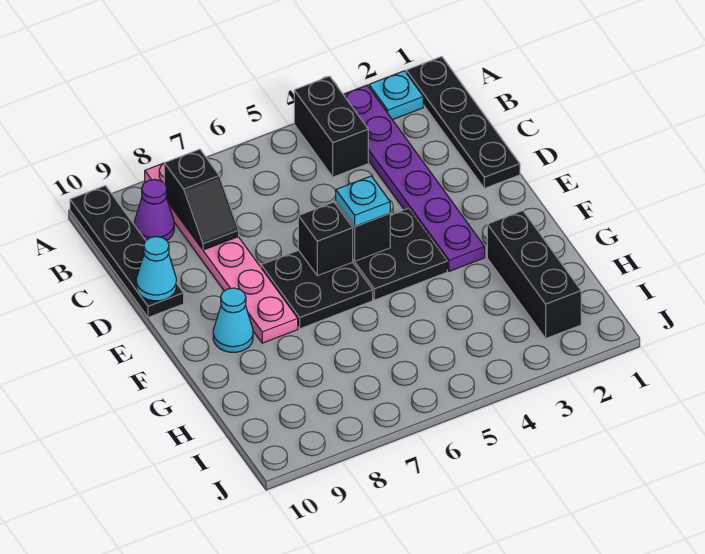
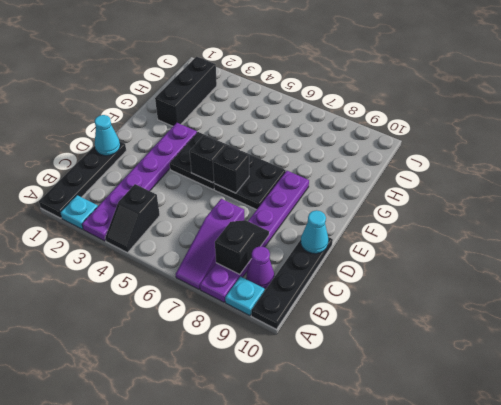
black 1x2 brick [294,76,368,177] -> black 1x2 slope [105,184,160,253]
none -> purple 1x3 slope [176,199,244,289]
pink 1x6 plate [145,163,298,343] -> purple 1x6 plate [200,171,309,302]
cyan 1x1 plate [336,176,390,226] -> cyan 1x1 plate moved to [225,277,265,316]
cyan 1x1 cone [213,288,253,352] -> cyan 1x1 cone moved to [95,115,120,156]

